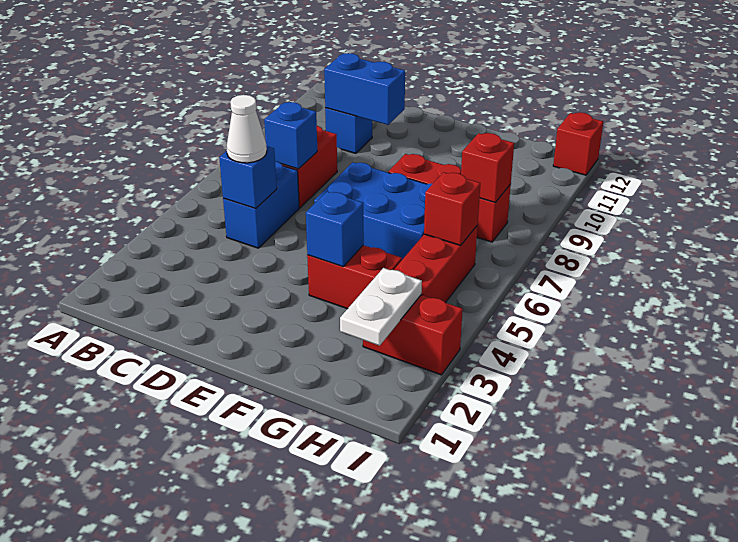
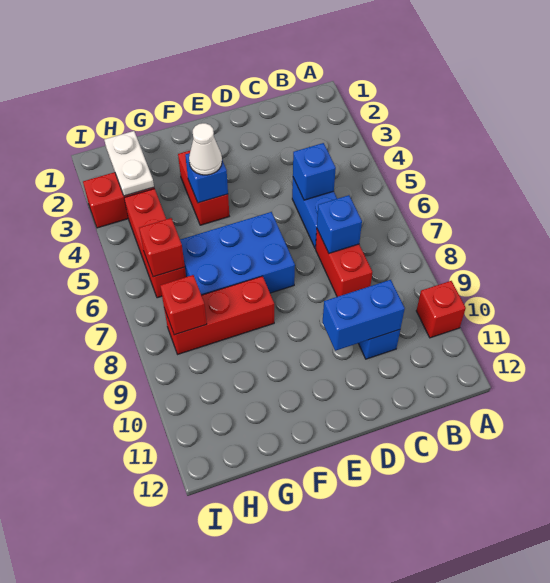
white 1x1 cone [226,95,267,163] -> white 1x1 cone moved to [189,123,222,175]
red 1x2 brick [307,245,402,309] -> red 1x2 brick turned to [178,150,229,225]
red 1x1 brick [553,112,603,175] -> red 1x1 brick moved to [416,281,466,338]

